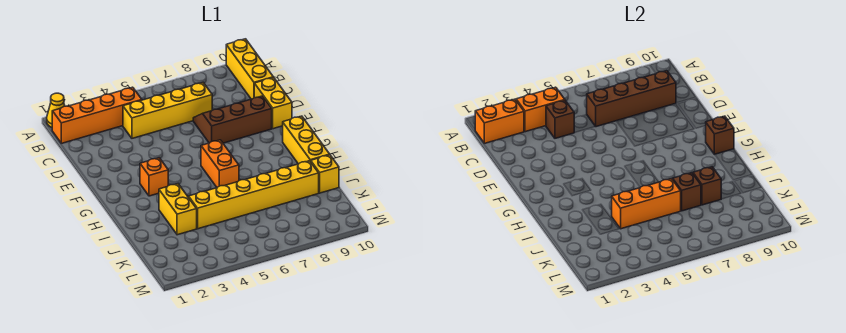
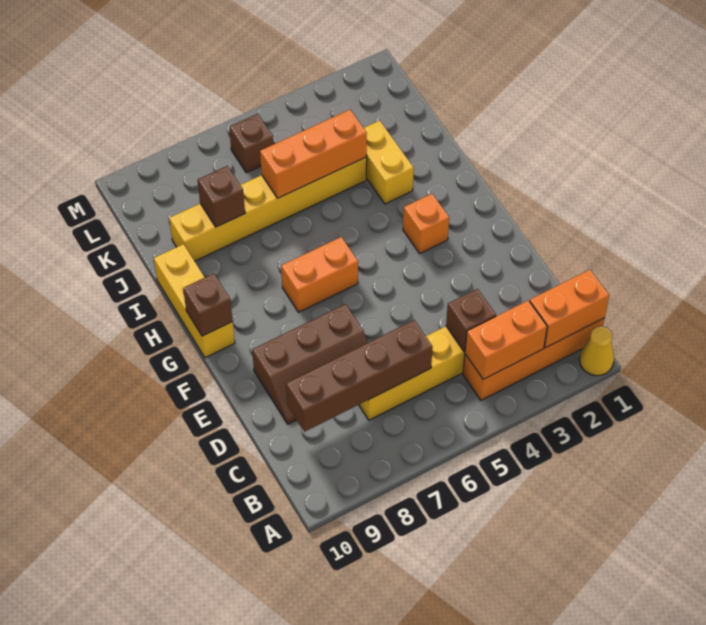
yellow 1x3 brick [226,39,273,99] -> none
yellow 1x2 brick [254,77,292,129] -> none
orange 1x2 brick [201,140,239,187] -> orange 1x2 brick turned to [281,237,358,312]
brown 1x1 brick [672,173,701,211] -> brown 1x1 brick moved to [229,114,274,173]
yellow 1x1 brick [310,155,339,193] -> none

